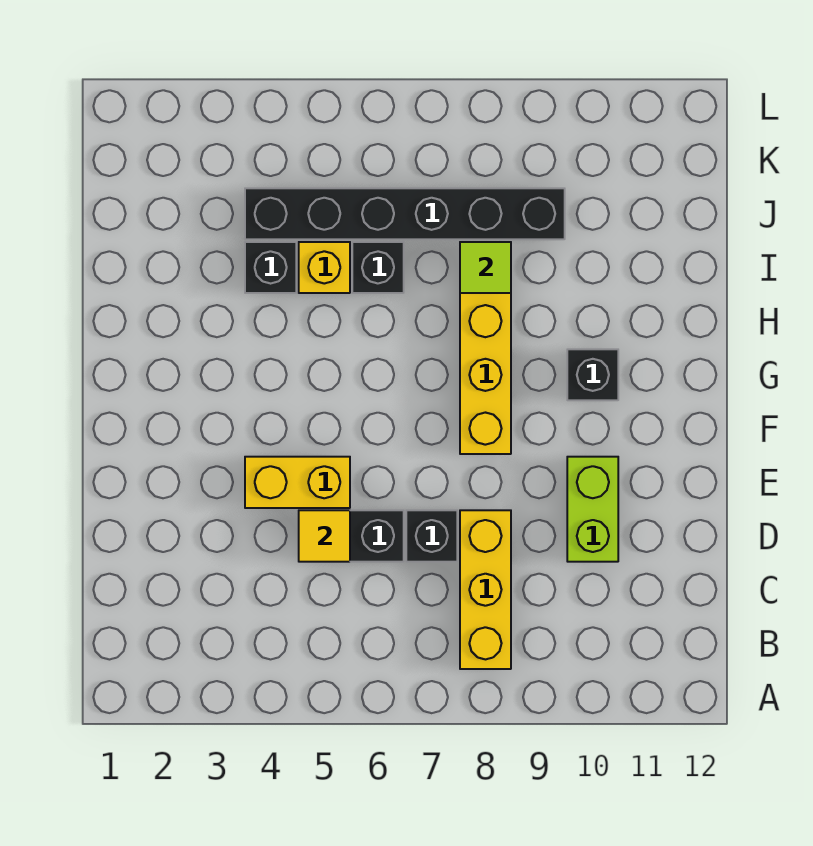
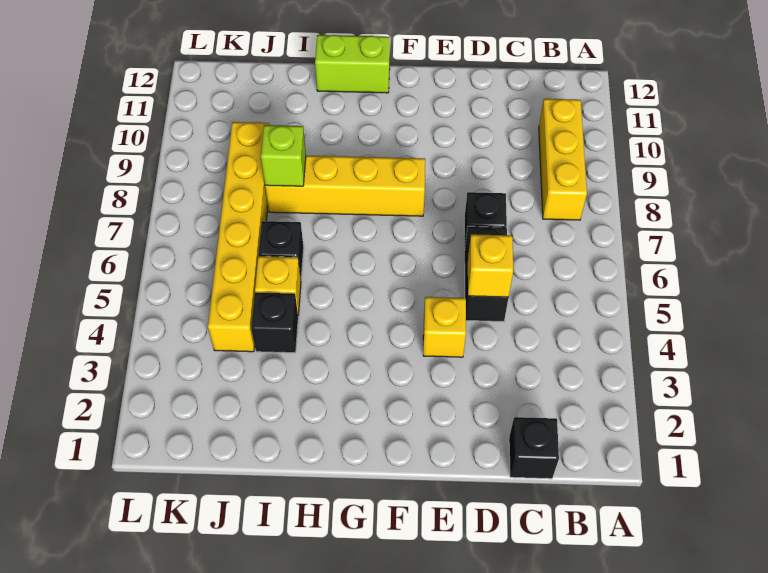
yellow 1x3 brick [460,510,511,669] -> yellow 1x3 brick turned to [539,99,587,220]
yellow 1x1 tile [299,510,350,562] -> yellow 1x1 brick [468,234,513,297]
lime 1x2 brick [567,457,618,562] -> lime 1x2 brick moved to [315,35,390,93]
yellow 1x2 brick [245,457,350,508] -> yellow 1x1 brick [423,297,466,357]
black 1x1 brick [567,349,618,400] -> black 1x1 brick moved to [509,417,559,479]
lime 1x1 tile [460,242,511,293] -> lime 1x1 brick [261,125,306,186]
black 1x6 brick [245,188,565,239] -> yellow 1x6 brick [208,122,270,352]

